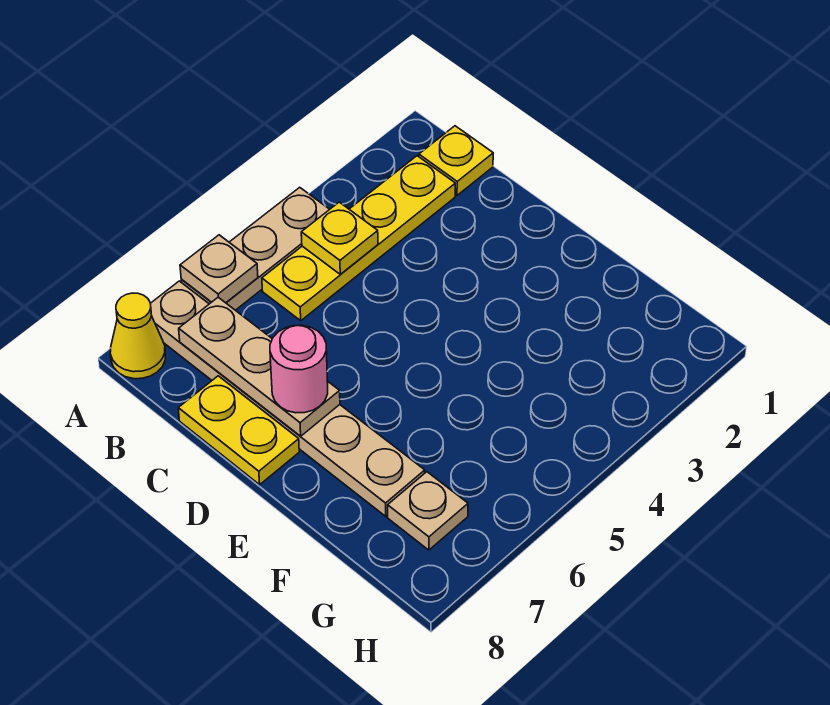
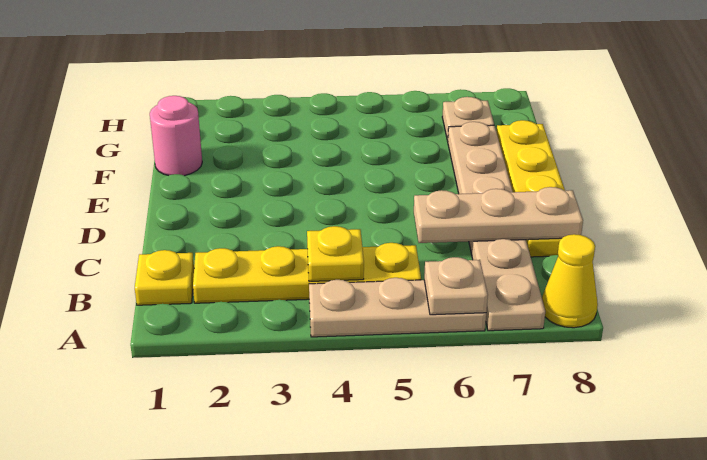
tan 1x3 plate [179,297,340,436] -> tan 1x3 plate turned to [414,187,583,243]
yellow 1x2 plate [178,376,299,485] -> yellow 1x4 plate [496,120,565,257]
pink 1x1 round brick [270,325,328,413] -> pink 1x1 round brick moved to [150,96,202,176]

